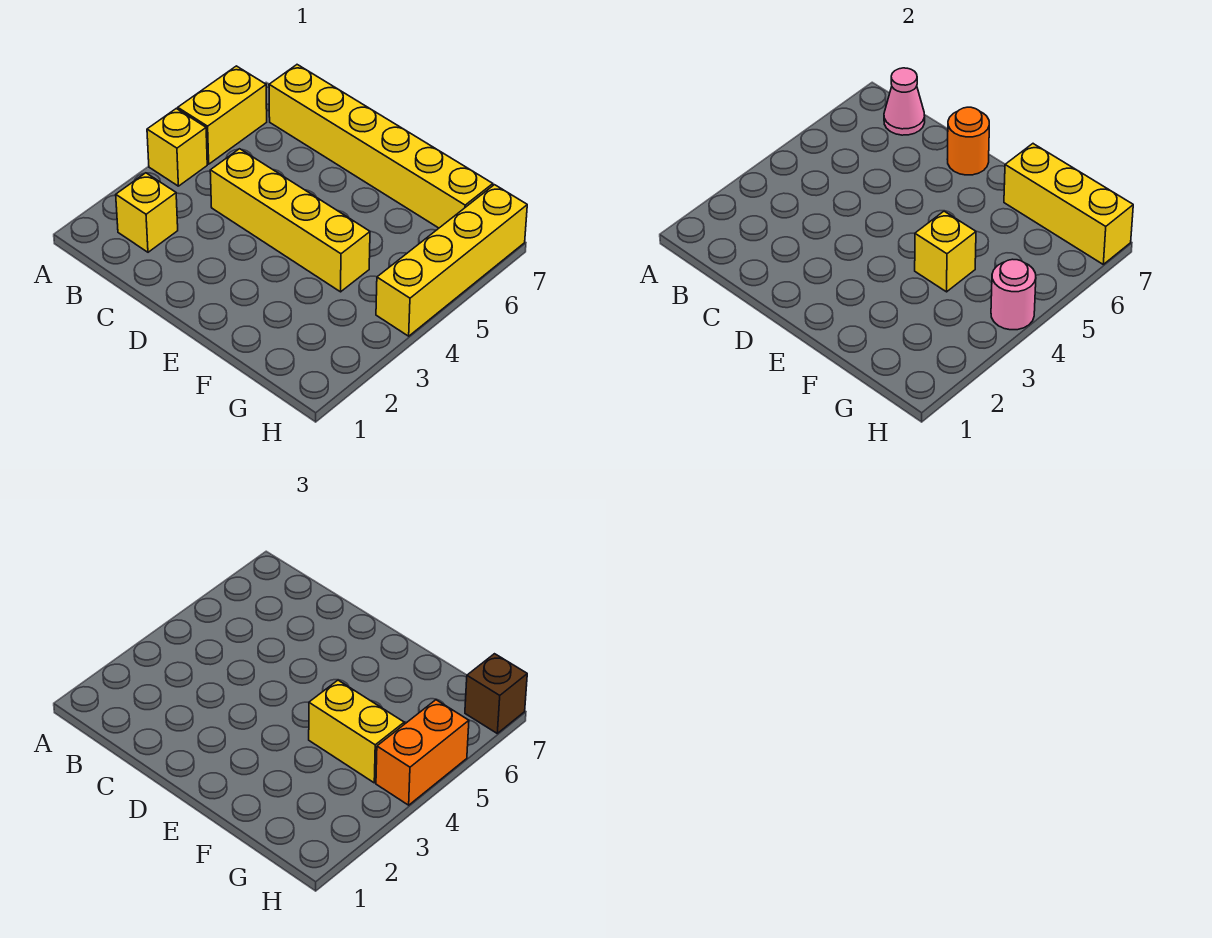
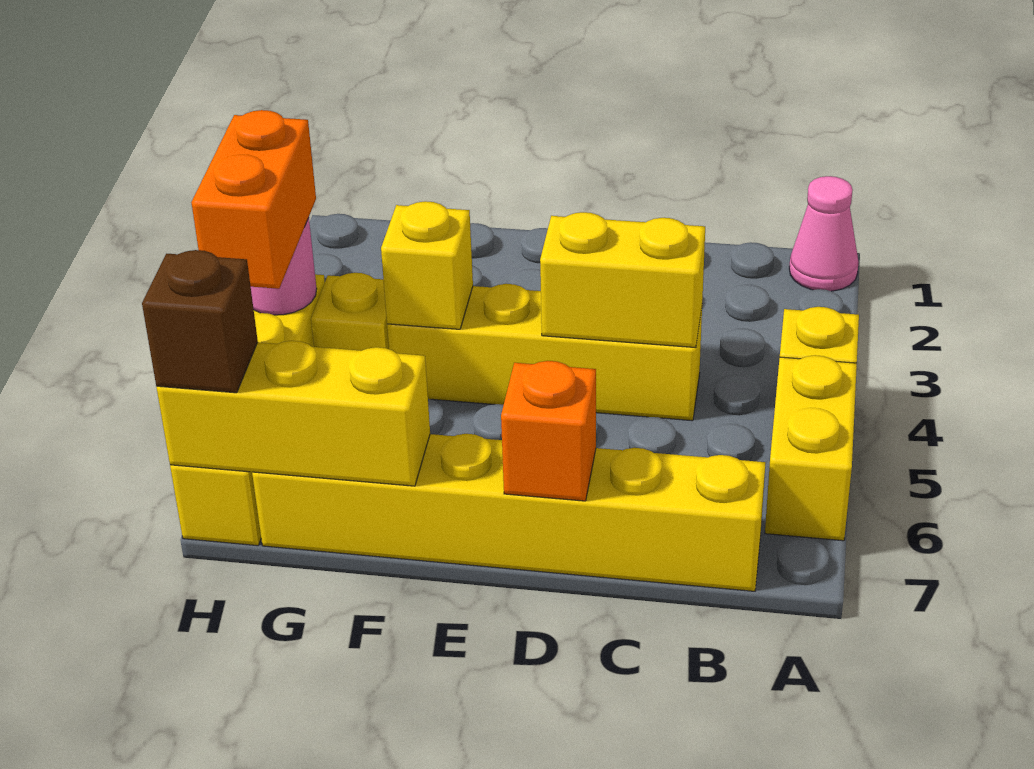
yellow 1x1 brick [116,173,178,252] -> yellow 1x1 brick moved to [311,273,389,351]
pink 1x1 cone [884,68,925,135] -> pink 1x1 cone moved to [789,176,859,291]
orange 1x1 round brick [948,107,989,175] -> orange 1x1 brick [501,361,596,501]
yellow 1x2 brick [309,680,404,783] -> yellow 1x2 brick moved to [540,212,705,348]

